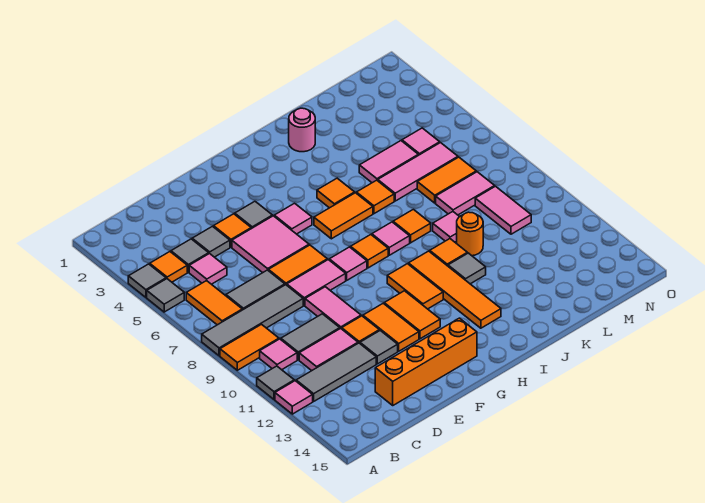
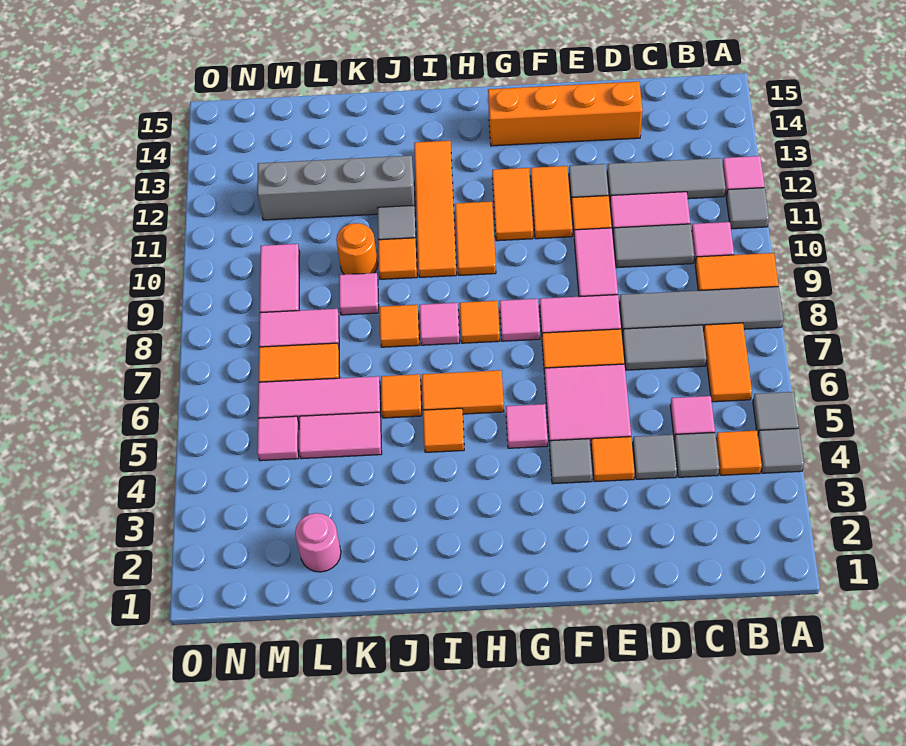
pink 1x1 round brick [289,108,315,152] -> pink 1x1 round brick moved to [295,513,341,572]
none -> grey 1x4 brick [257,155,415,220]

